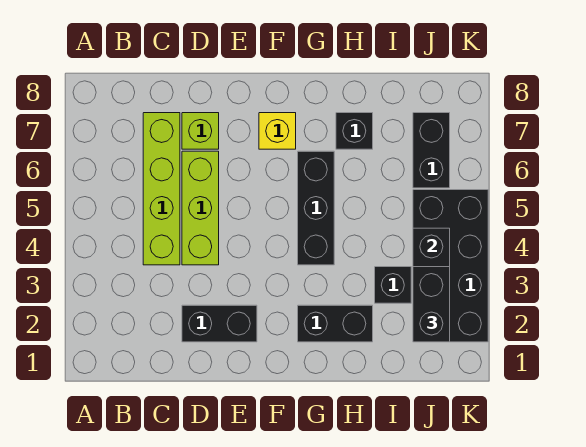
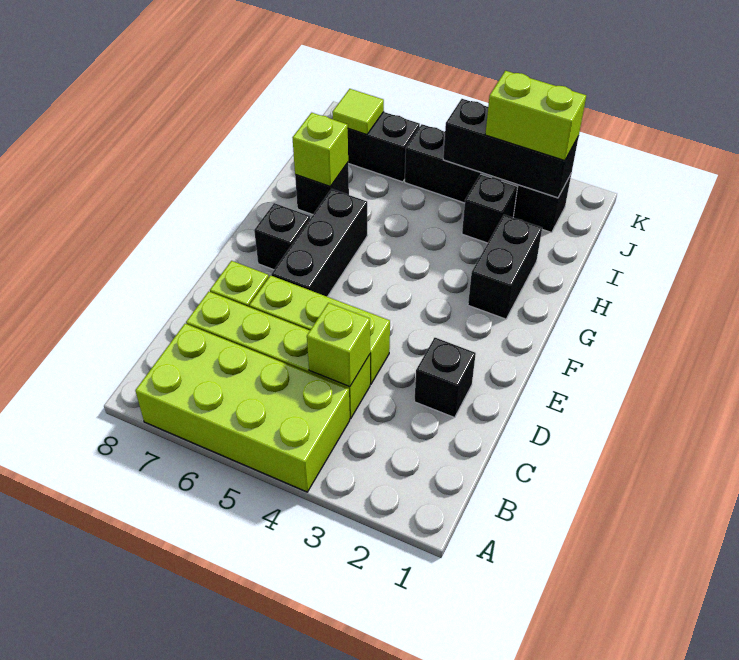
none -> lime 2x4 brick [135,324,350,492]
none -> lime 1x1 brick [307,303,370,387]
black 1x2 brick [182,305,257,342] -> black 1x1 brick [414,338,476,418]
yellow 1x1 brick [259,113,296,149] -> black 1x1 brick [254,203,310,270]
black 1x3 brick [298,151,334,265] -> black 1x3 brick turned to [271,189,368,297]
none -> lime 1x1 brick [292,113,348,186]
black 2x4 brick [413,190,488,342] -> black 1x4 brick [405,124,571,232]
black 1x2 brick [413,267,450,342] -> lime 1x2 brick [485,71,586,161]
none -> lime 1x1 tile [332,89,384,135]

